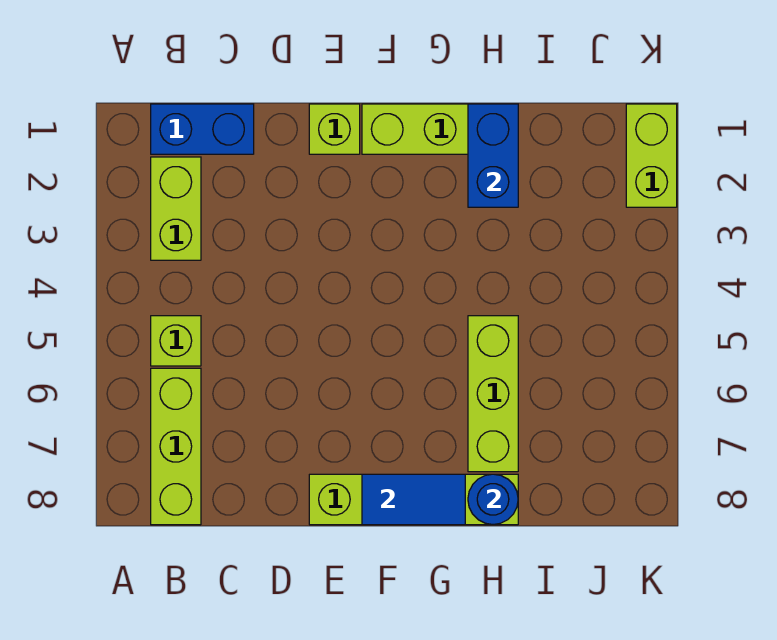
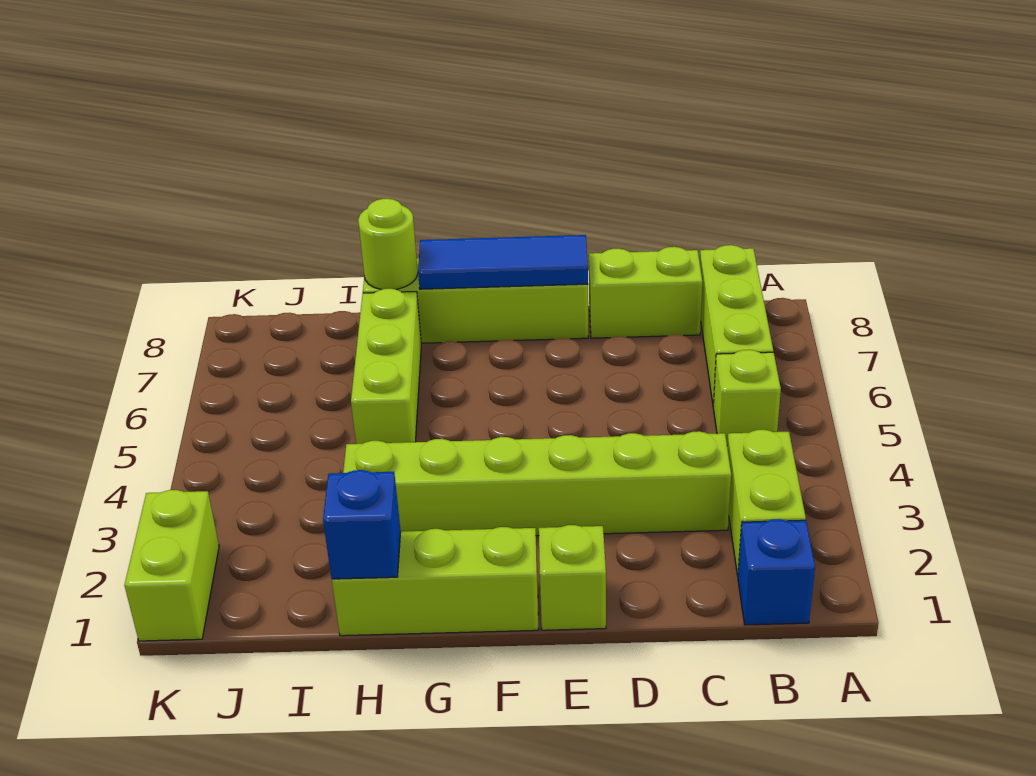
blue 1x2 brick [151,104,254,154] -> blue 1x1 brick [738,519,815,625]
none -> lime 1x6 brick [343,431,731,536]
none -> lime 1x2 brick [589,247,702,338]
blue 1x2 tile [362,474,465,525] -> blue 1x3 tile [418,235,588,289]
blue 1x2 brick [468,104,518,207] -> blue 1x1 brick [323,470,401,579]
blue 1x1 round brick [468,474,518,525] -> lime 1x1 round brick [358,199,418,290]

